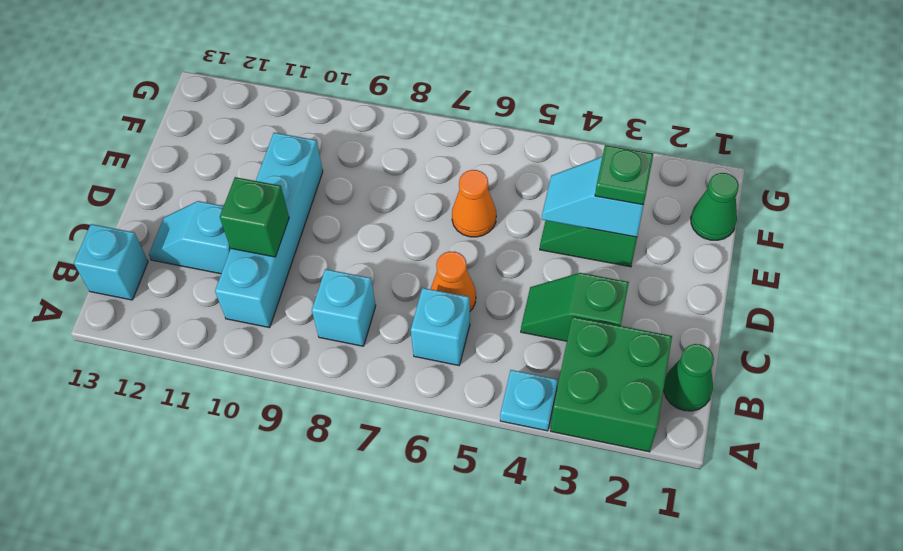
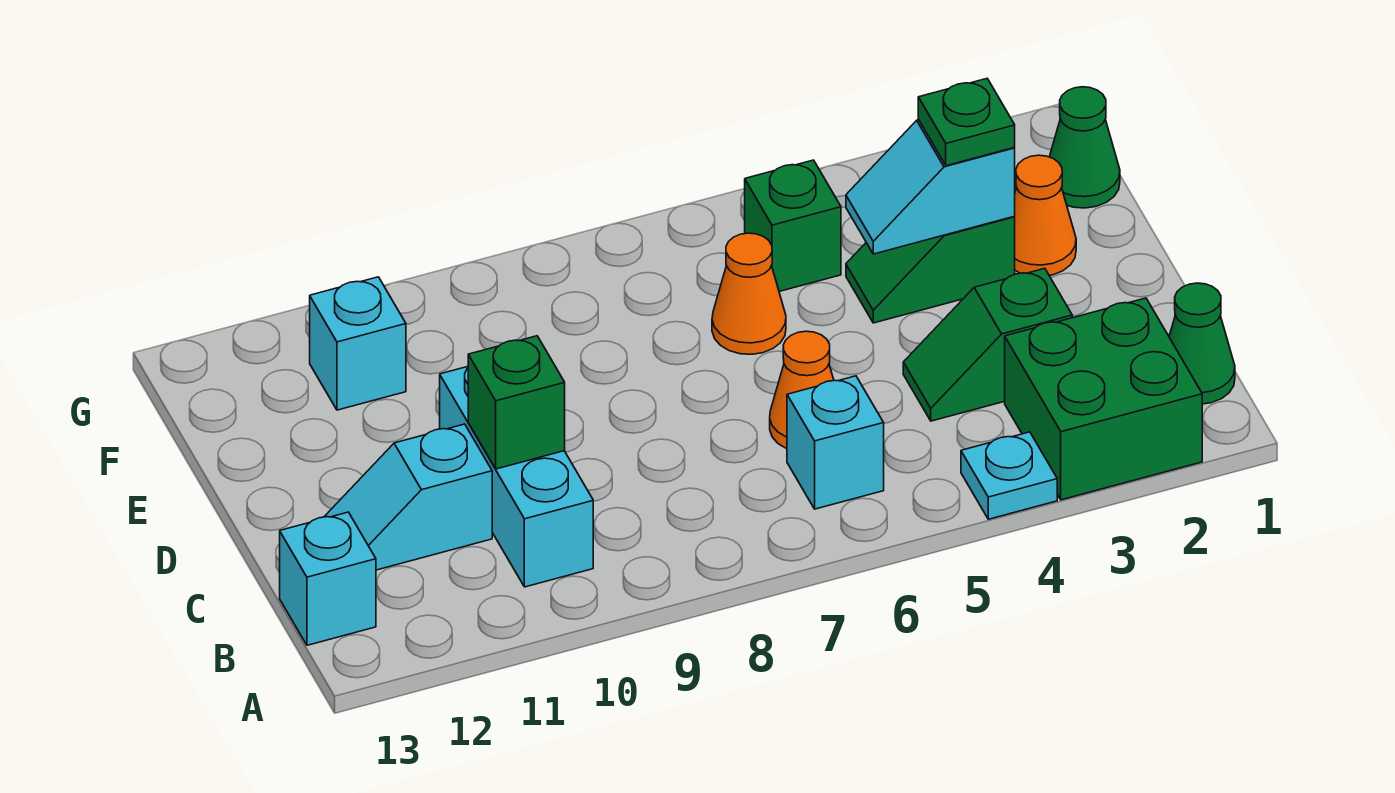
cyan 1x1 brick [312,269,376,346] -> cyan 1x1 brick moved to [310,277,406,410]
cyan 1x4 brick [215,133,323,328] -> cyan 1x3 brick [440,367,593,587]
none -> orange 1x1 cone [1015,155,1076,275]
none -> green 1x1 brick [745,160,841,292]

